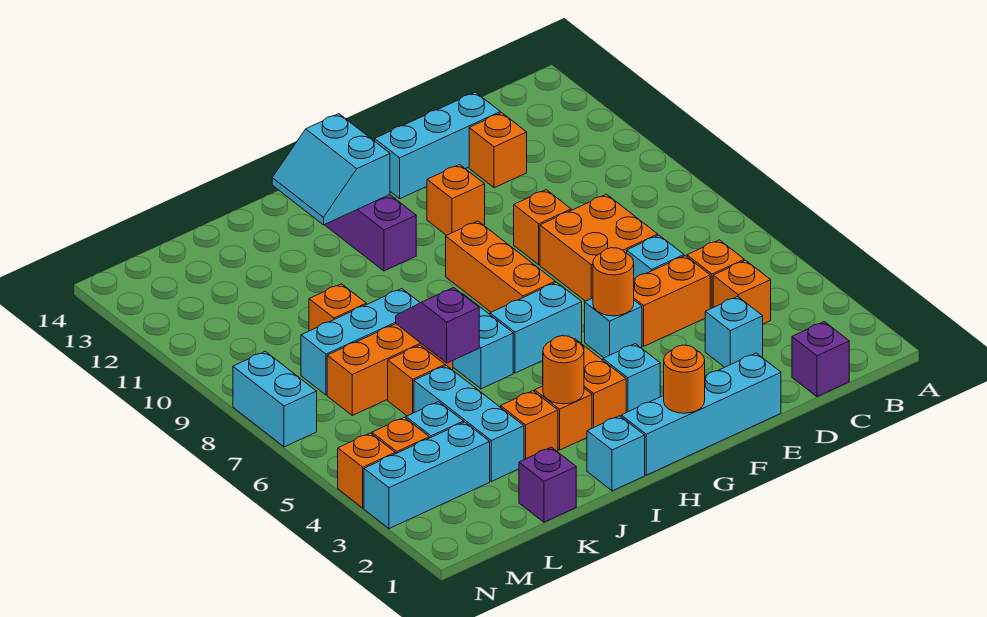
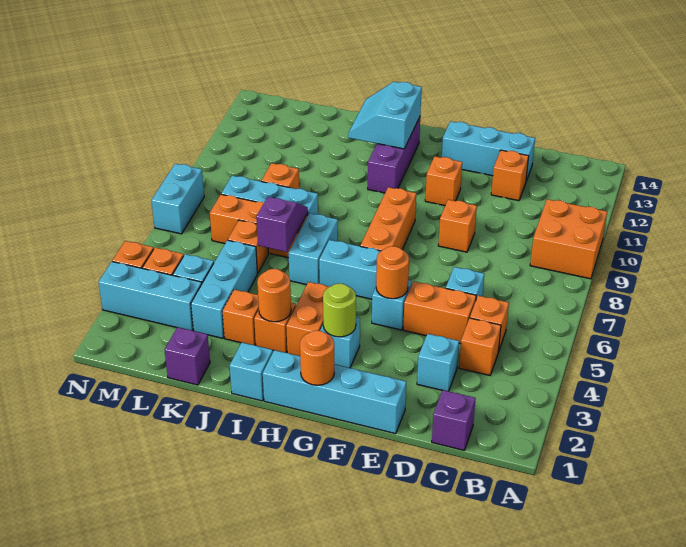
orange 2x2 brick [540,194,658,301] -> orange 2x2 brick moved to [530,199,607,279]
none -> lime 1x1 round brick [323,284,356,337]

